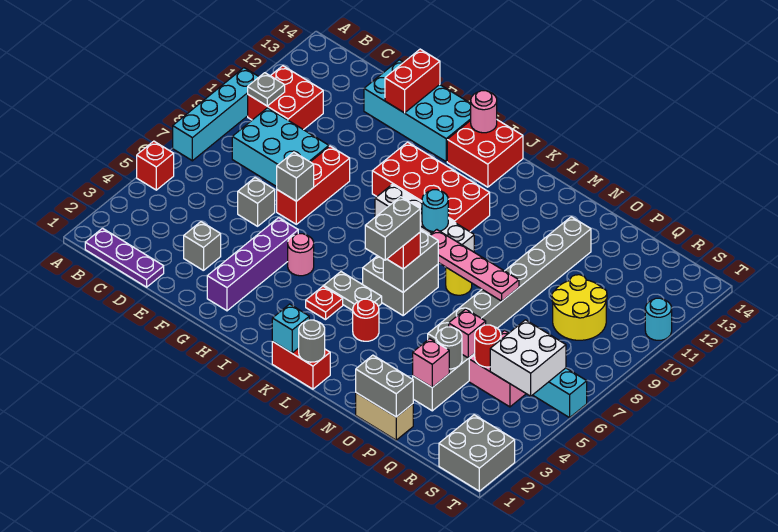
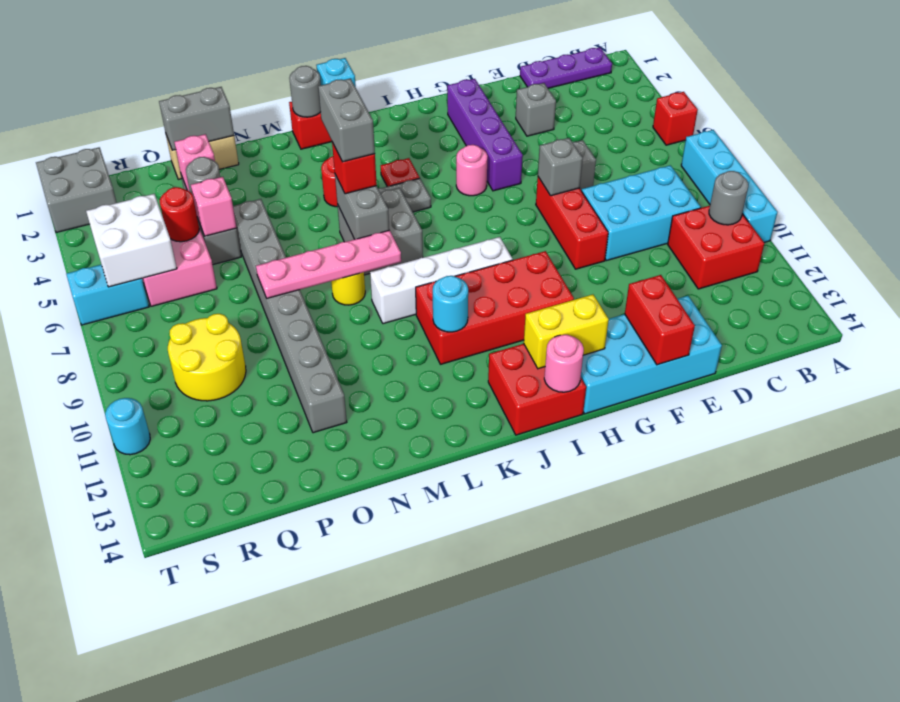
grey 1x1 plate [248,73,285,106] -> grey 1x1 round brick [709,171,748,225]
none -> yellow 1x2 brick [524,294,609,369]
cyan 1x1 round brick [422,190,448,232] -> cyan 1x1 round brick moved to [433,276,468,332]

